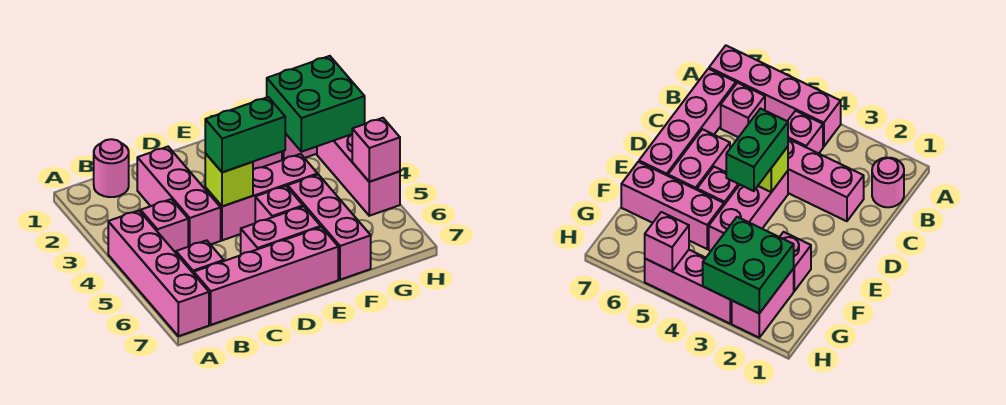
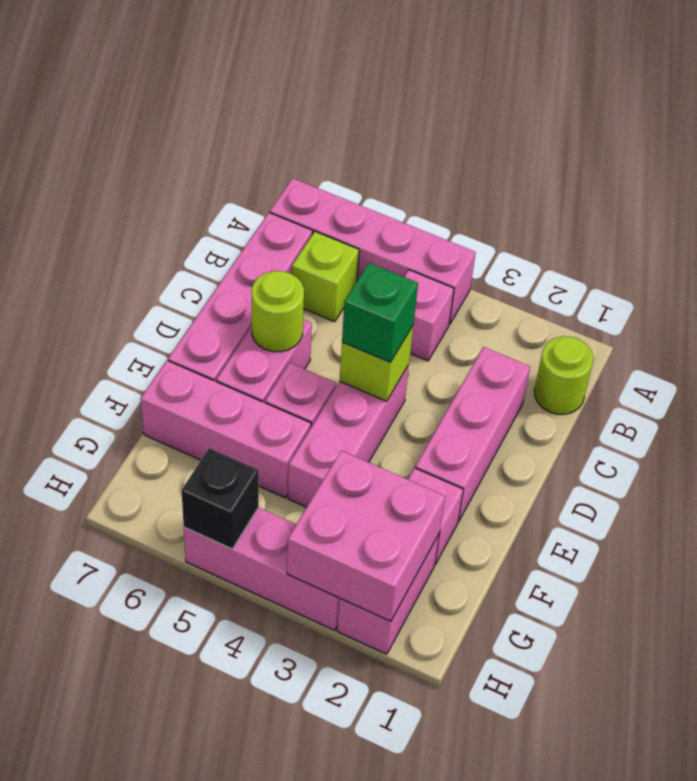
pink 1x1 round brick [94,139,129,197] -> lime 1x1 round brick [534,336,593,414]
pink 1x1 brick [176,240,224,274] -> lime 1x1 brick [292,231,359,322]
pink 1x3 brick [137,147,221,247] -> pink 1x3 brick turned to [415,347,530,522]
green 1x2 brick [205,97,285,172] -> green 1x1 brick [342,263,418,362]
none -> lime 1x1 round brick [252,271,304,352]
green 2x2 brick [267,56,365,152] -> pink 2x2 brick [287,451,445,621]
pink 1x1 brick [352,118,400,182] -> black 1x1 brick [181,448,259,549]

